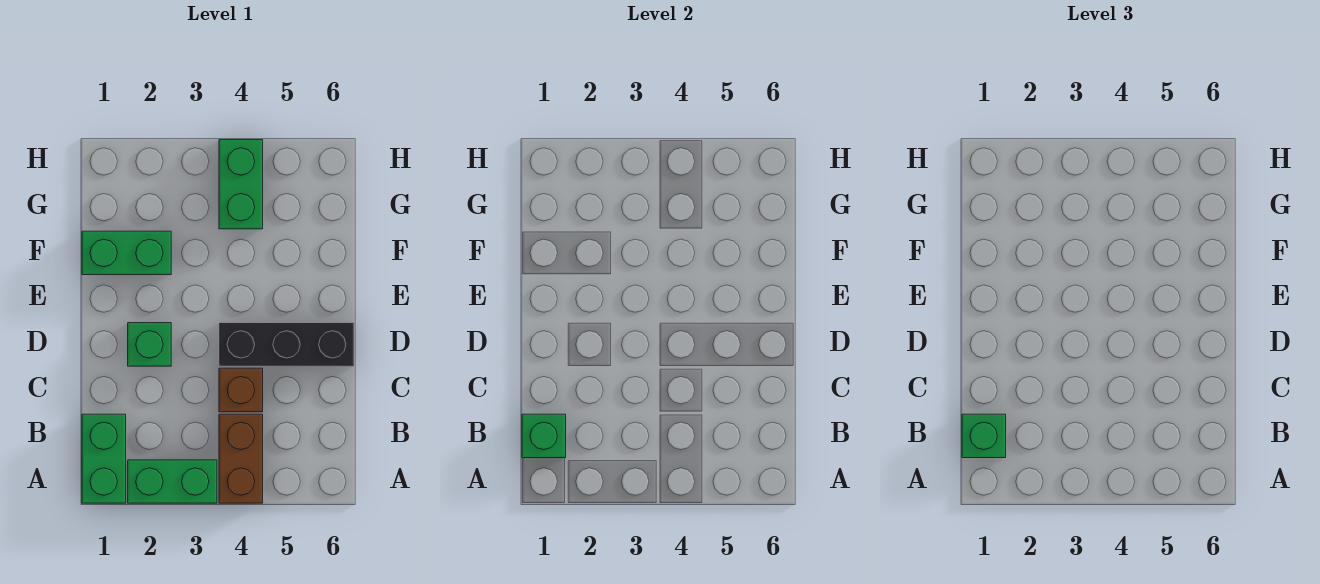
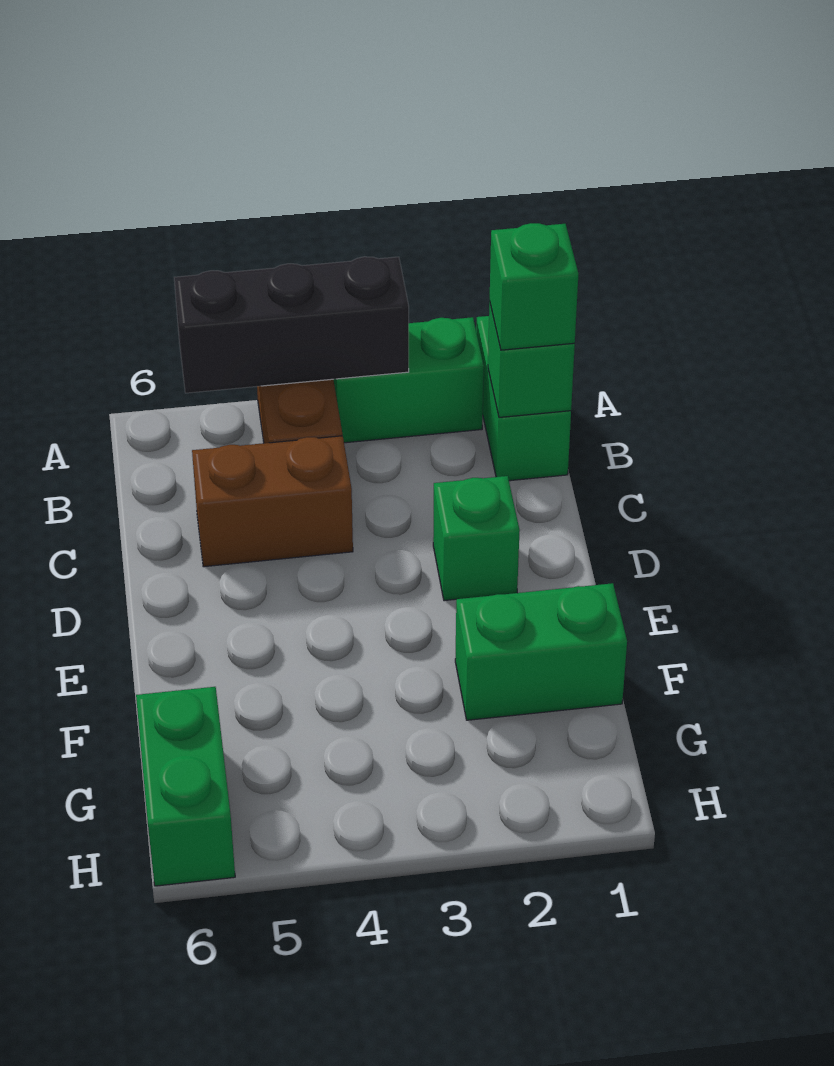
brown 1x1 brick [219,368,263,412] -> brown 1x2 brick [192,436,353,567]
black 1x3 brick [219,323,354,366] -> black 1x3 brick moved to [174,257,409,393]
green 1x2 brick [219,140,263,229] -> green 1x2 brick moved to [136,687,235,886]

